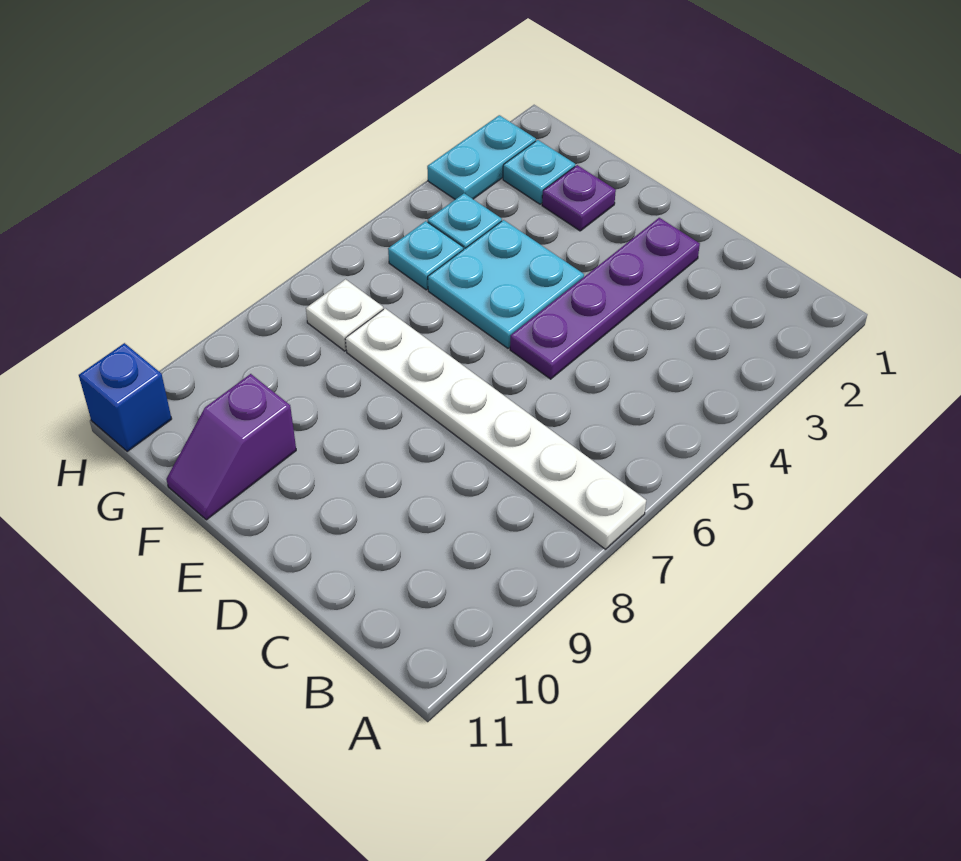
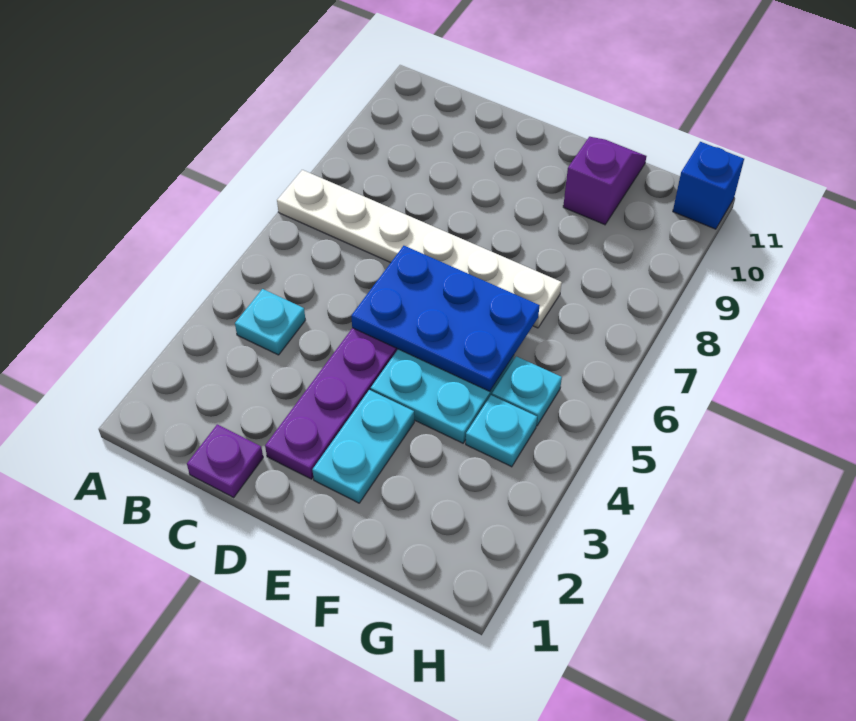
none -> blue 2x3 plate [351,246,540,391]
purple 1x1 plate [542,165,616,231] -> purple 1x1 plate moved to [187,424,263,497]
cyan 1x1 plate [503,140,575,204] -> cyan 1x1 plate moved to [235,289,305,355]
white 1x1 plate [306,279,383,351] -> none
cyan 1x2 plate [427,115,536,199] -> cyan 1x2 plate moved to [313,390,414,503]

